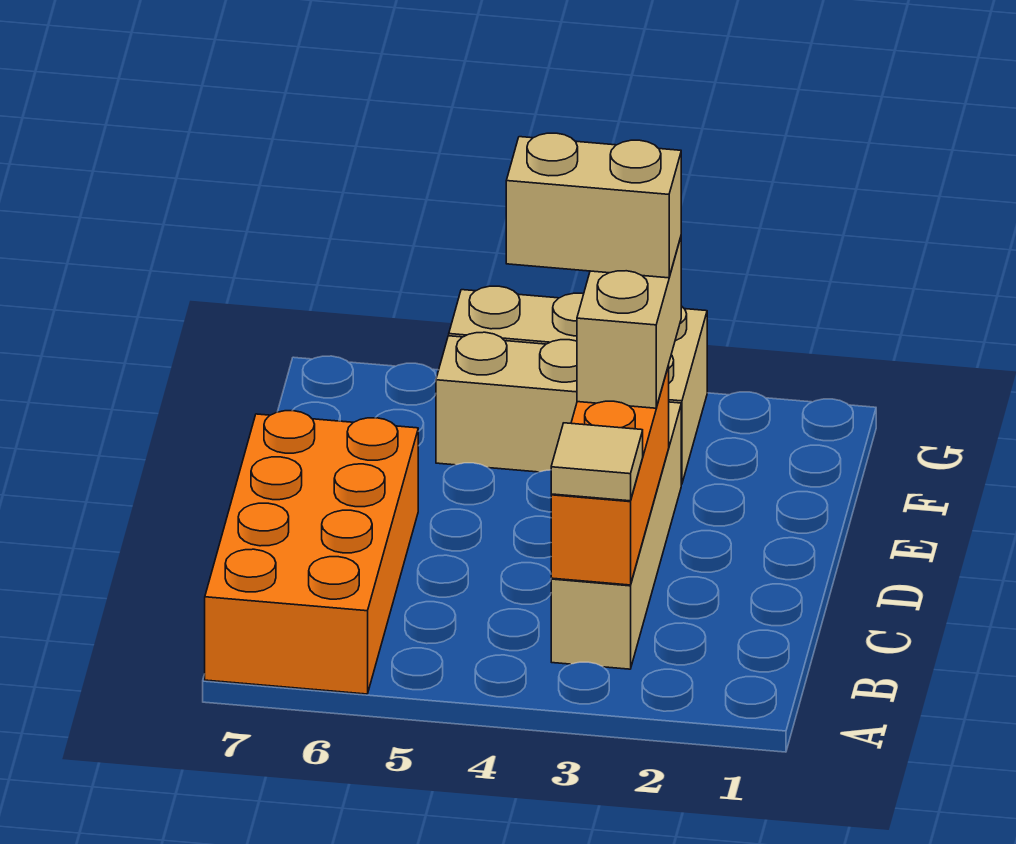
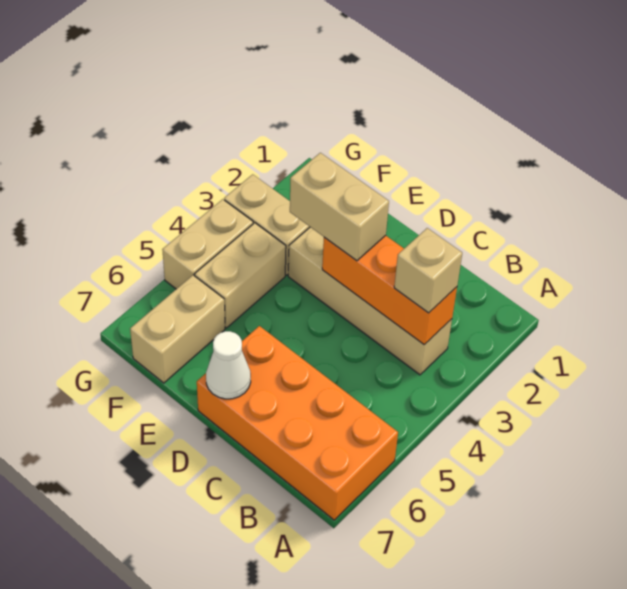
tan 1x1 tile [551,423,643,501] -> tan 1x1 brick [394,228,462,313]
none -> white 1x1 cone [206,331,251,399]
tan 1x2 brick [506,133,681,278] -> tan 1x2 brick moved to [130,275,225,383]

